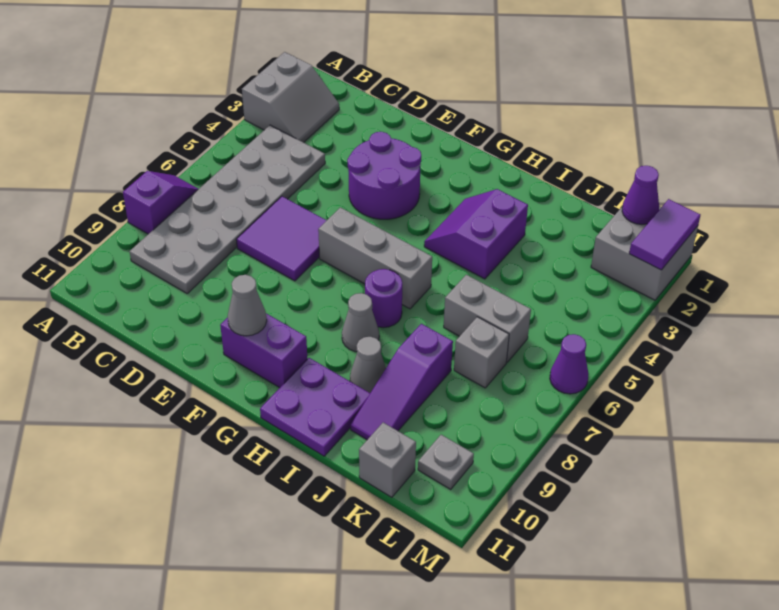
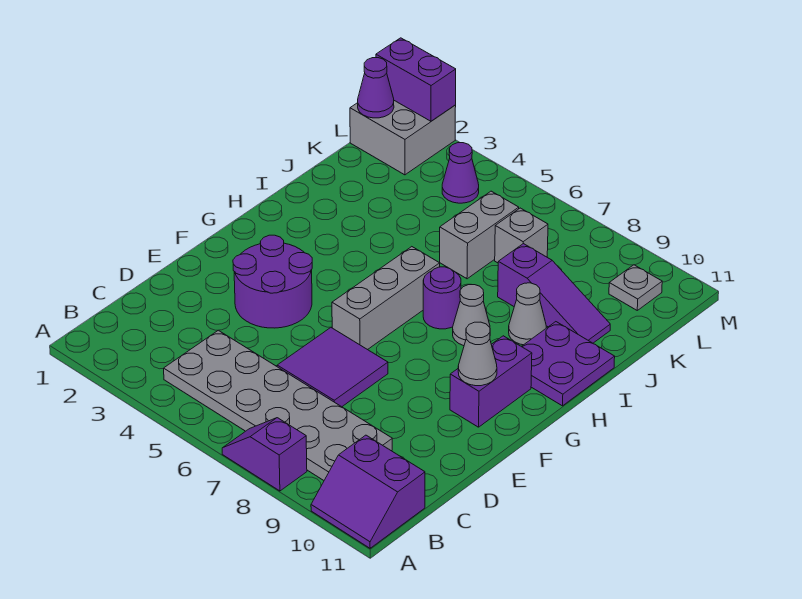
grey 2x2 slope [242,52,339,142] -> none
purple 2x2 slope [424,189,528,279] -> purple 2x2 slope moved to [311,435,425,548]
grey 1x1 brick [359,422,416,497] -> none
purple 1x2 tile [629,199,700,270] -> purple 1x2 brick [376,38,456,121]
purple 1x1 cone [550,334,589,394] -> purple 1x1 cone moved to [442,143,479,203]

